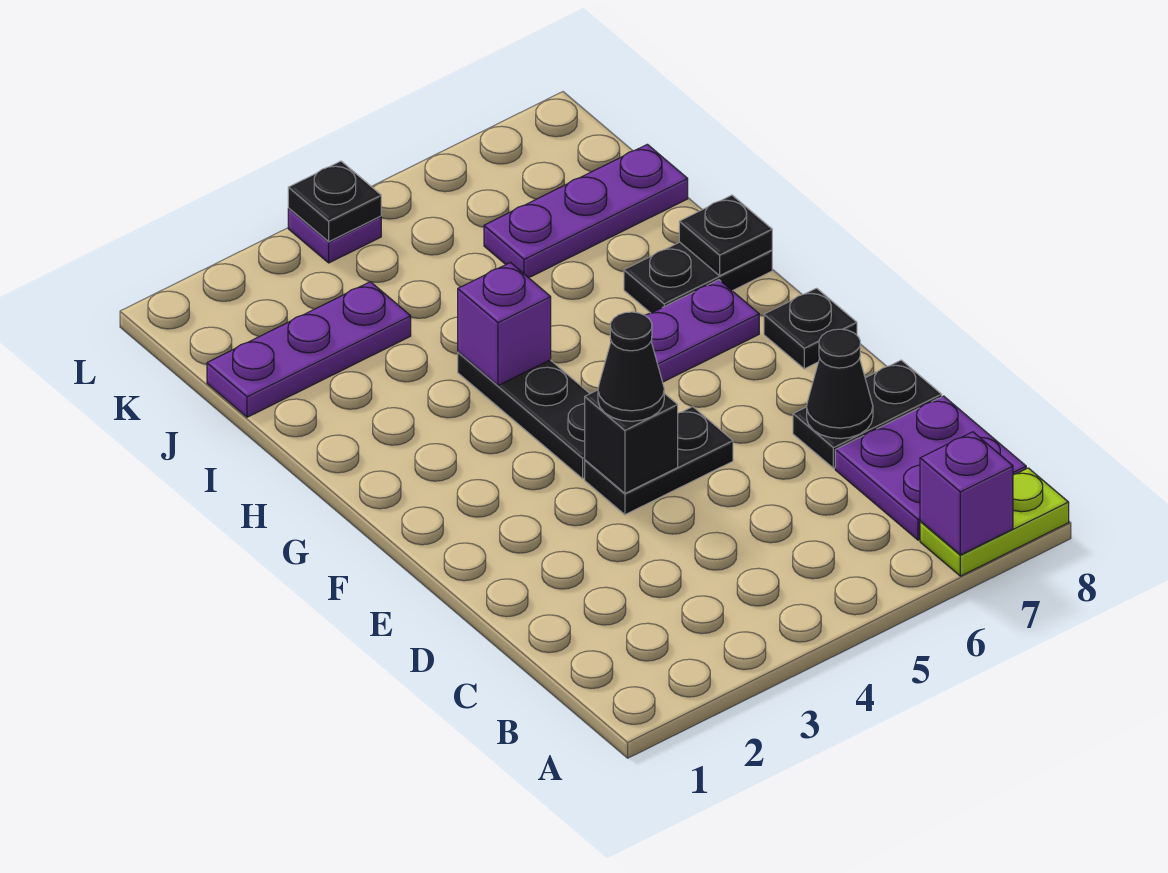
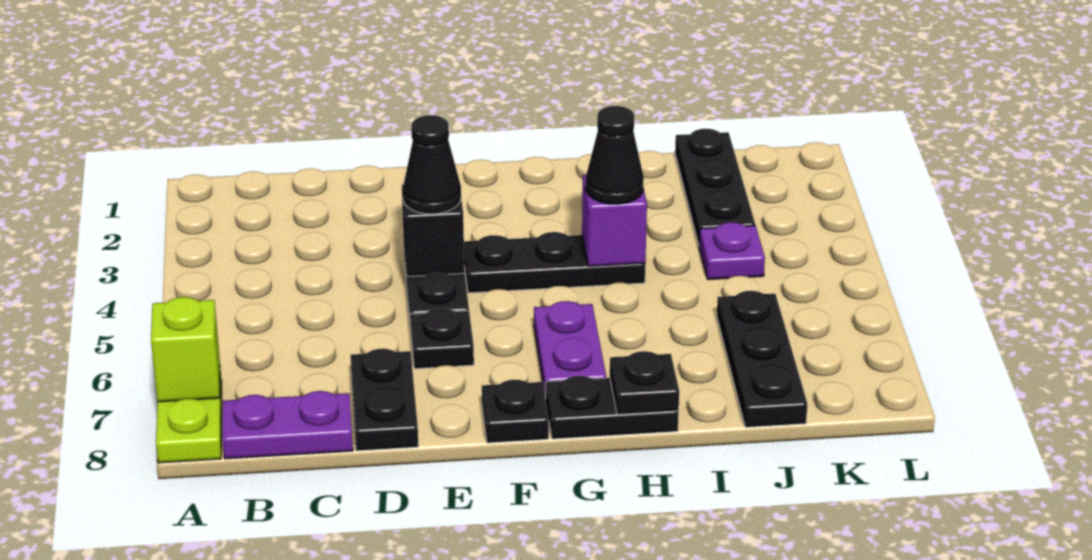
purple 1x1 brick [920,432,1013,555] -> lime 1x1 brick [151,297,220,402]
purple 2x2 plate [835,396,1026,540] -> purple 1x2 plate [223,391,353,459]
black 1x1 cone [807,329,873,439] -> black 1x1 cone moved to [586,106,644,204]
black 1x2 plate [624,242,772,313] -> black 1x2 plate turned to [546,376,679,439]
purple 1x3 plate [207,282,411,417] -> black 1x3 plate [675,129,755,245]
purple 1x3 plate [484,144,688,278] -> black 1x3 plate [717,291,807,427]
purple 1x1 plate [288,209,381,263] -> purple 1x1 plate moved to [699,222,765,280]
black 1x1 plate [288,161,381,242] -> black 1x1 plate moved to [410,308,474,369]

